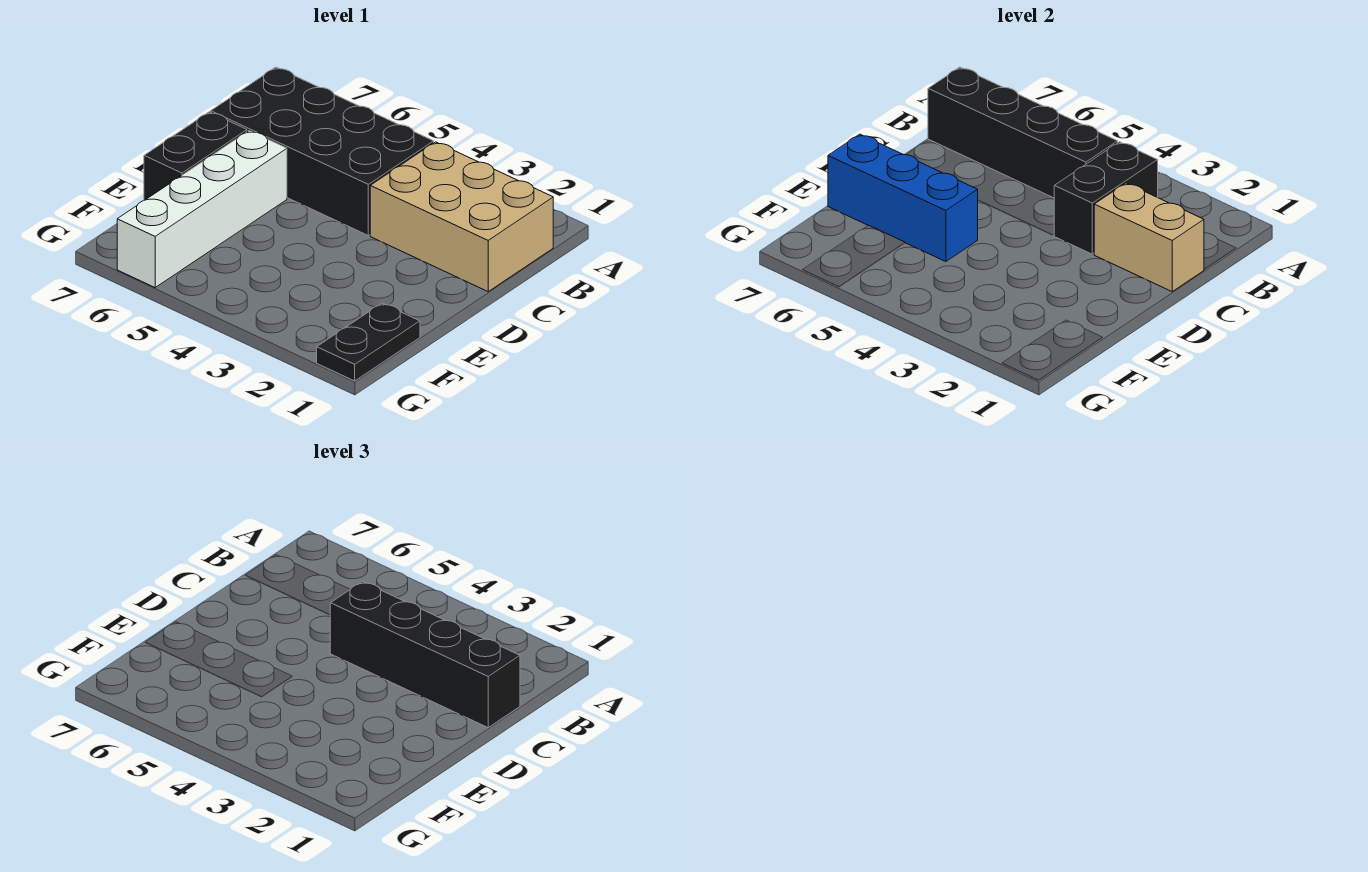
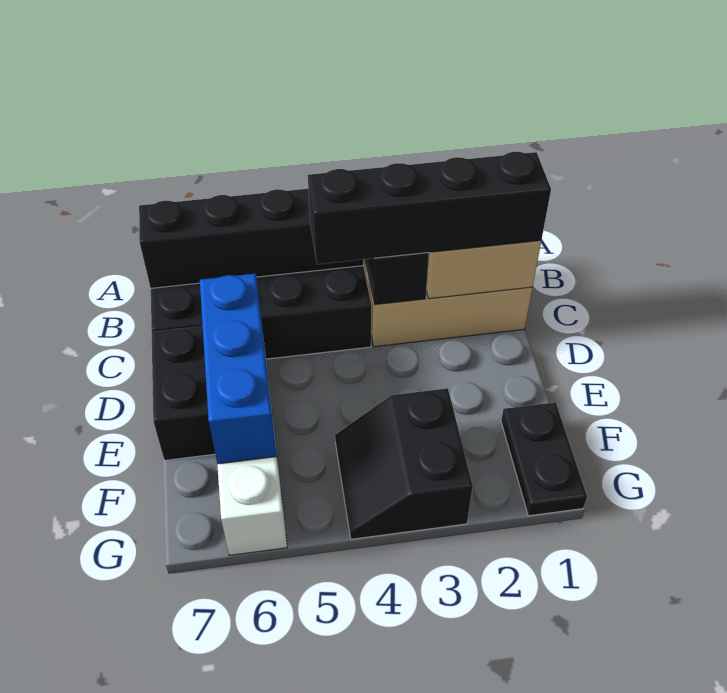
blue 1x3 brick [828,134,978,262] -> blue 1x3 brick turned to [200,273,277,464]
none -> black 2x2 slope [335,388,473,539]

